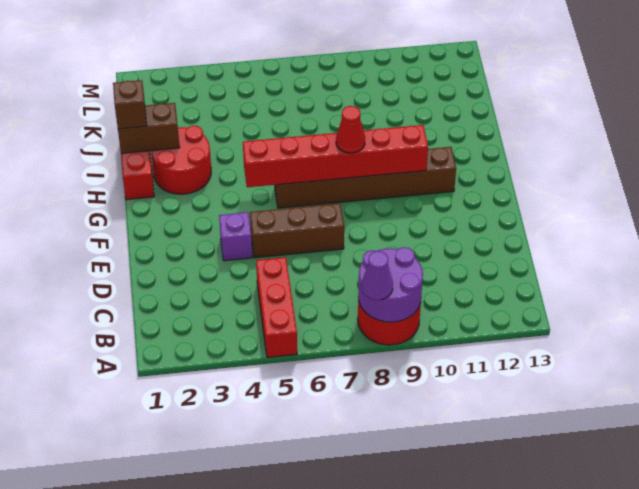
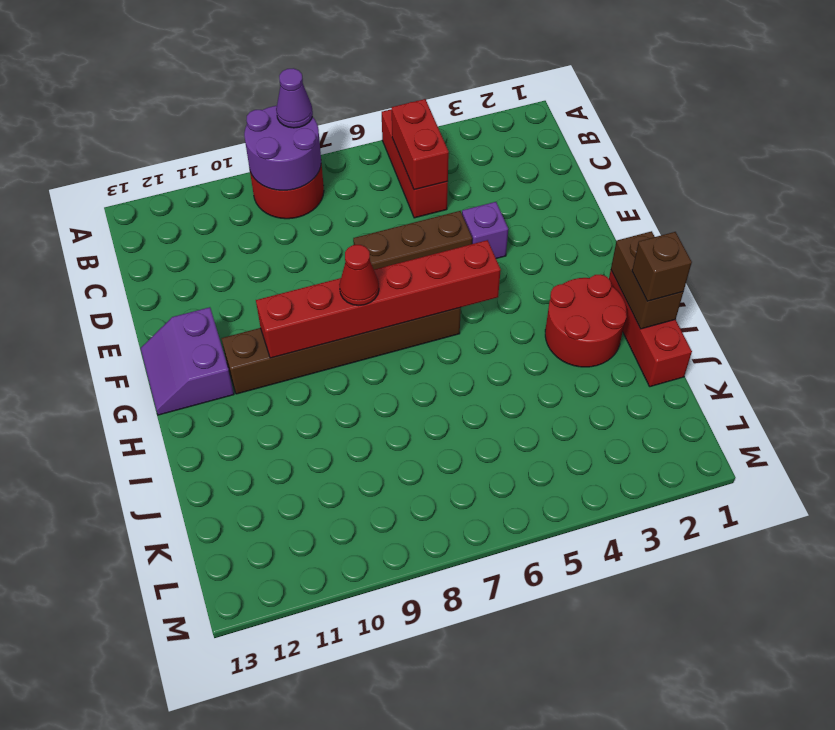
none -> red 1x2 brick [392,99,449,190]
none -> purple 2x2 slope [141,307,234,415]
brown 1x2 brick [118,103,180,153] -> brown 1x2 brick turned to [611,231,683,329]

